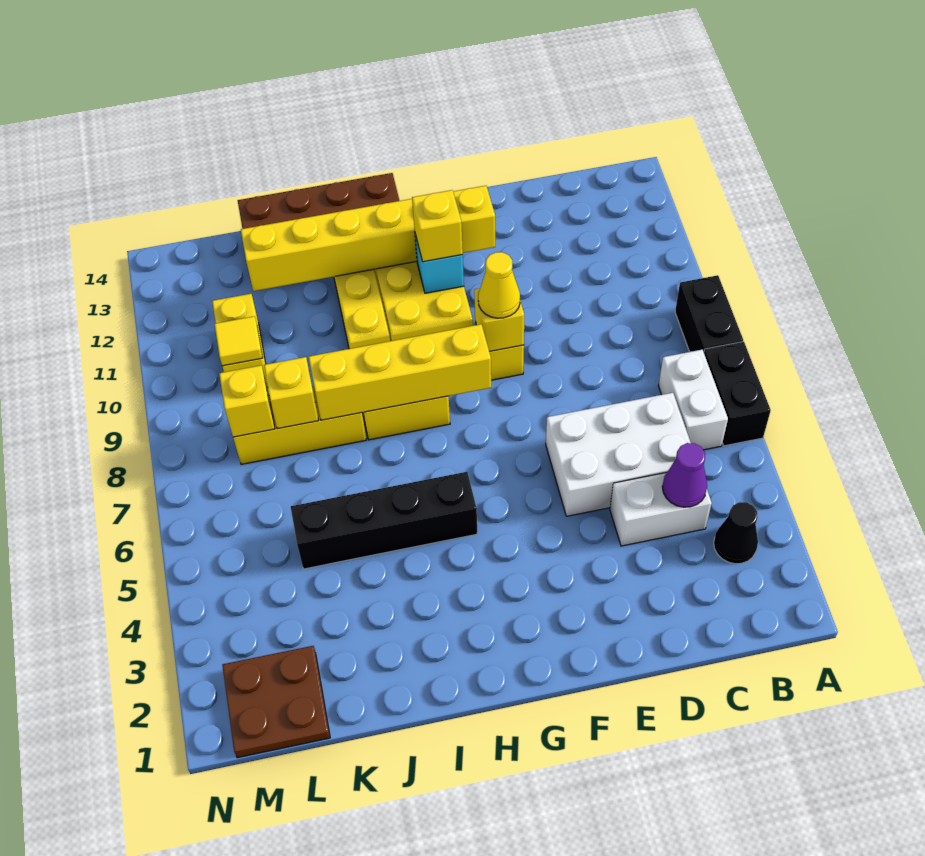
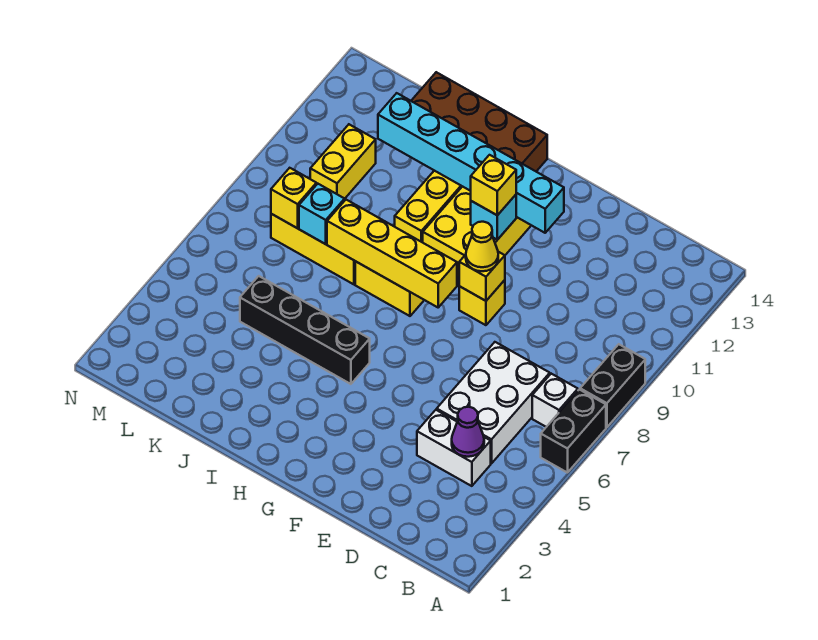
black 1x1 cone [714,502,758,564] -> none
white 1x2 brick [658,350,728,450] -> white 1x1 brick [532,374,578,427]
white 2x3 brick [546,393,691,516] -> white 2x3 brick turned to [437,342,550,463]
yellow 1x6 brick [241,186,495,291] -> cyan 1x6 brick [378,93,564,233]
yellow 1x1 brick [264,357,319,429] -> cyan 1x1 brick [299,184,345,244]
brown 2x2 plate [222,646,330,758] -> none
yellow 1x1 tile [215,316,263,366] -> none

